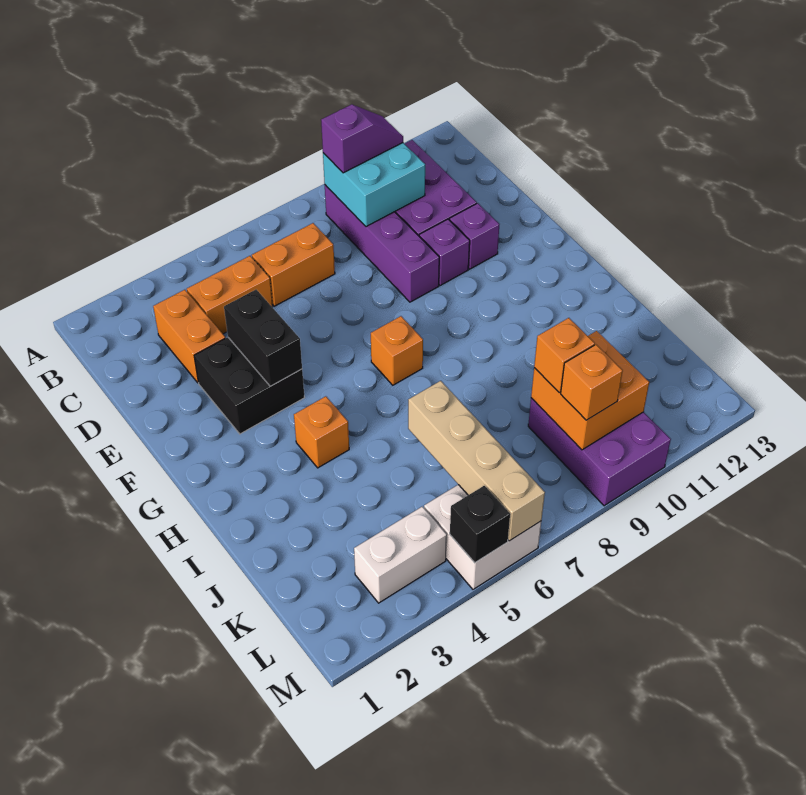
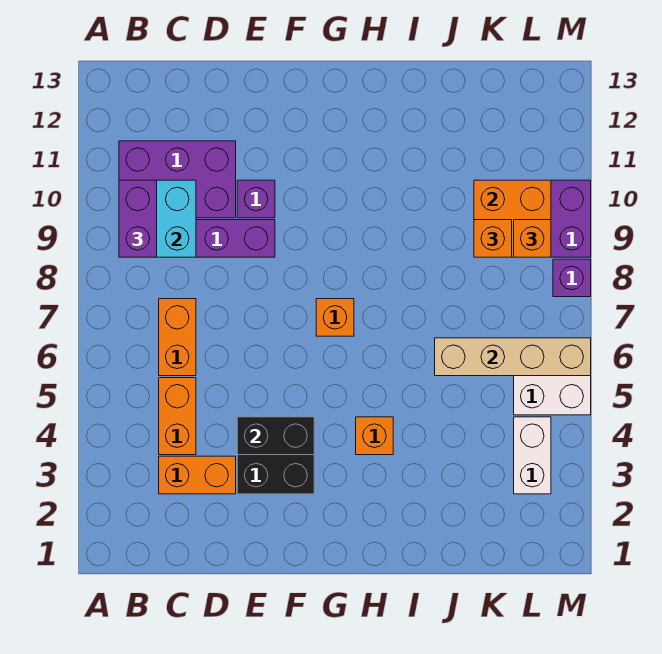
purple 1x2 slope [321,104,403,173] -> purple 1x2 brick [119,180,157,257]
purple 1x1 brick [450,203,499,269] -> purple 1x1 brick moved to [553,259,591,297]
black 1x1 brick [450,486,510,563] -> none

